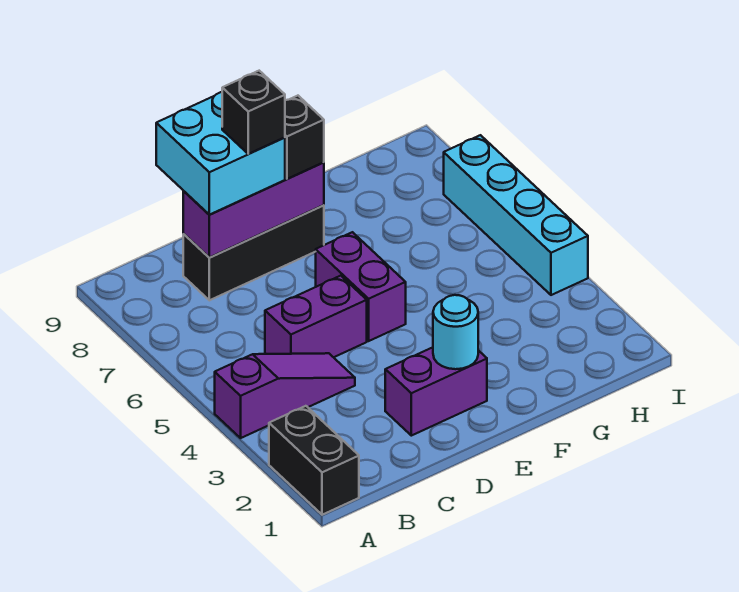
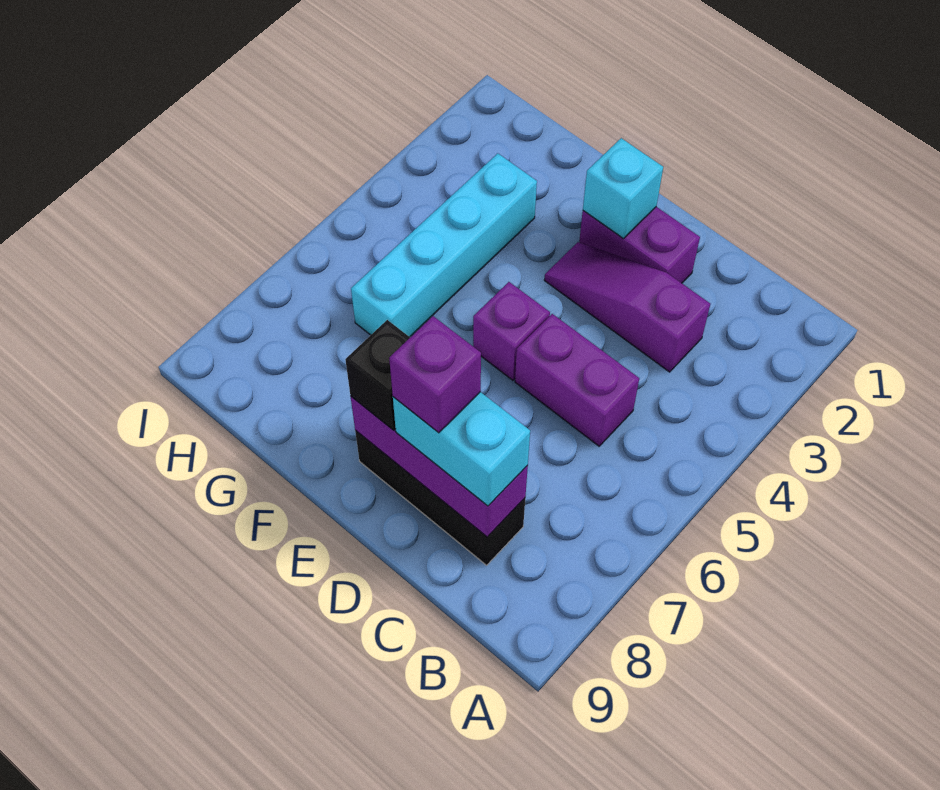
black 1x2 brick [269,406,359,515] -> none
purple 1x3 slope [215,353,355,438] -> purple 1x3 slope moved to [544,242,710,372]
cyan 2x2 brick [156,92,285,215] -> cyan 1x2 brick [393,392,530,506]
black 1x1 brick [222,71,285,154] -> purple 1x1 brick [389,316,481,433]
cyan 1x1 round brick [433,295,478,369] -> cyan 1x1 brick [583,138,663,239]
purple 1x2 brick [316,232,406,341] -> purple 1x1 brick [473,282,550,380]
cyan 1x4 brick [444,135,588,295] -> cyan 1x4 brick moved to [351,154,537,337]

